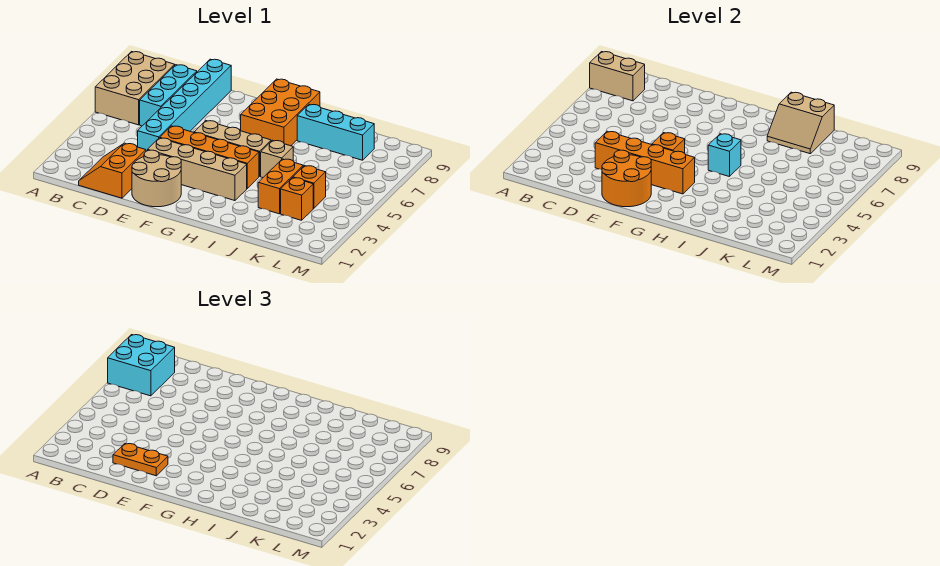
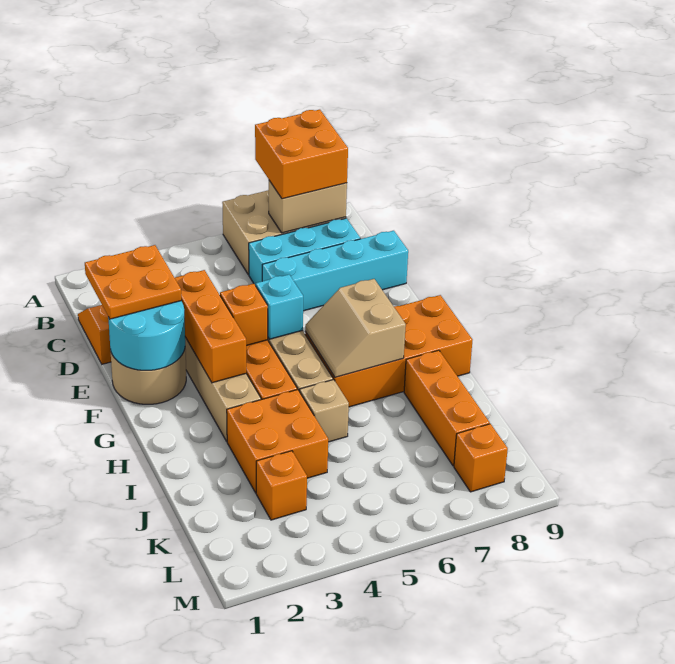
cyan 2x2 brick [108,335,175,396] -> orange 2x2 brick [255,110,348,199]
tan 1x2 brick [590,52,645,101] -> tan 1x2 brick turned to [269,181,347,233]
orange 1x2 plate [113,444,168,476] -> orange 2x2 plate [85,245,182,319]
orange 1x4 brick [595,131,695,194] -> orange 1x3 brick [175,270,246,383]
cyan 1x6 brick [138,59,231,151] -> cyan 1x4 brick [262,231,408,311]
orange 2x2 round brick [602,150,651,207] -> cyan 2x2 round brick [108,301,185,370]
orange 2x3 brick [241,79,320,146] -> orange 2x4 brick [305,295,472,407]
cyan 1x1 brick [708,134,741,177] -> cyan 1x1 brick moved to [256,275,303,339]
cyan 1x3 brick [297,104,374,160] -> orange 1x3 brick [404,350,490,466]
tan 2x2 slope [767,92,834,154] -> tan 2x2 slope moved to [305,279,406,377]
orange 1x2 brick [258,159,303,214] -> orange 2x2 brick [227,389,328,493]
orange 1x1 brick [293,166,326,208] -> orange 1x1 brick moved to [454,424,508,492]

